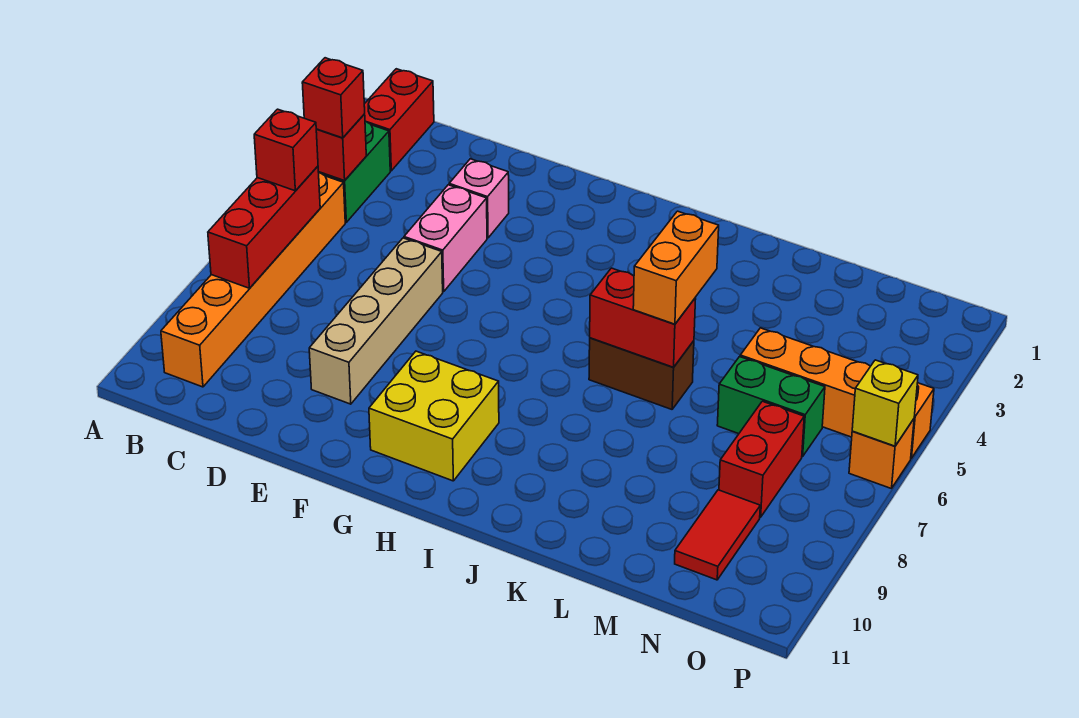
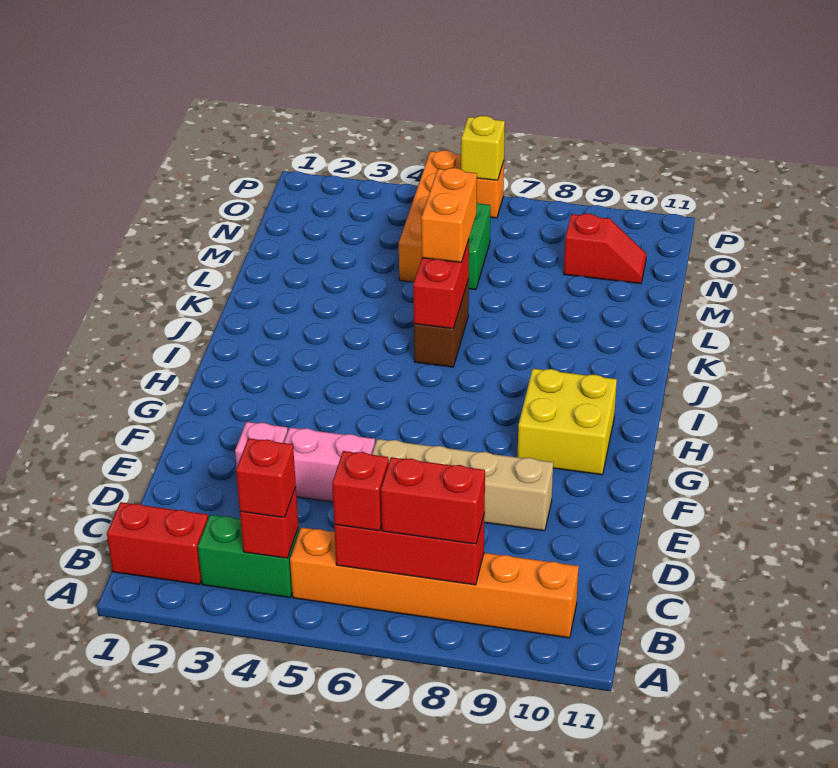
orange 1x2 brick [633,211,719,324] -> orange 1x2 brick turned to [421,168,477,262]
red 1x2 brick [719,401,804,517] -> red 1x2 brick moved to [381,457,485,544]
red 1x2 tile [675,490,760,580] -> red 1x2 slope [564,214,646,284]

